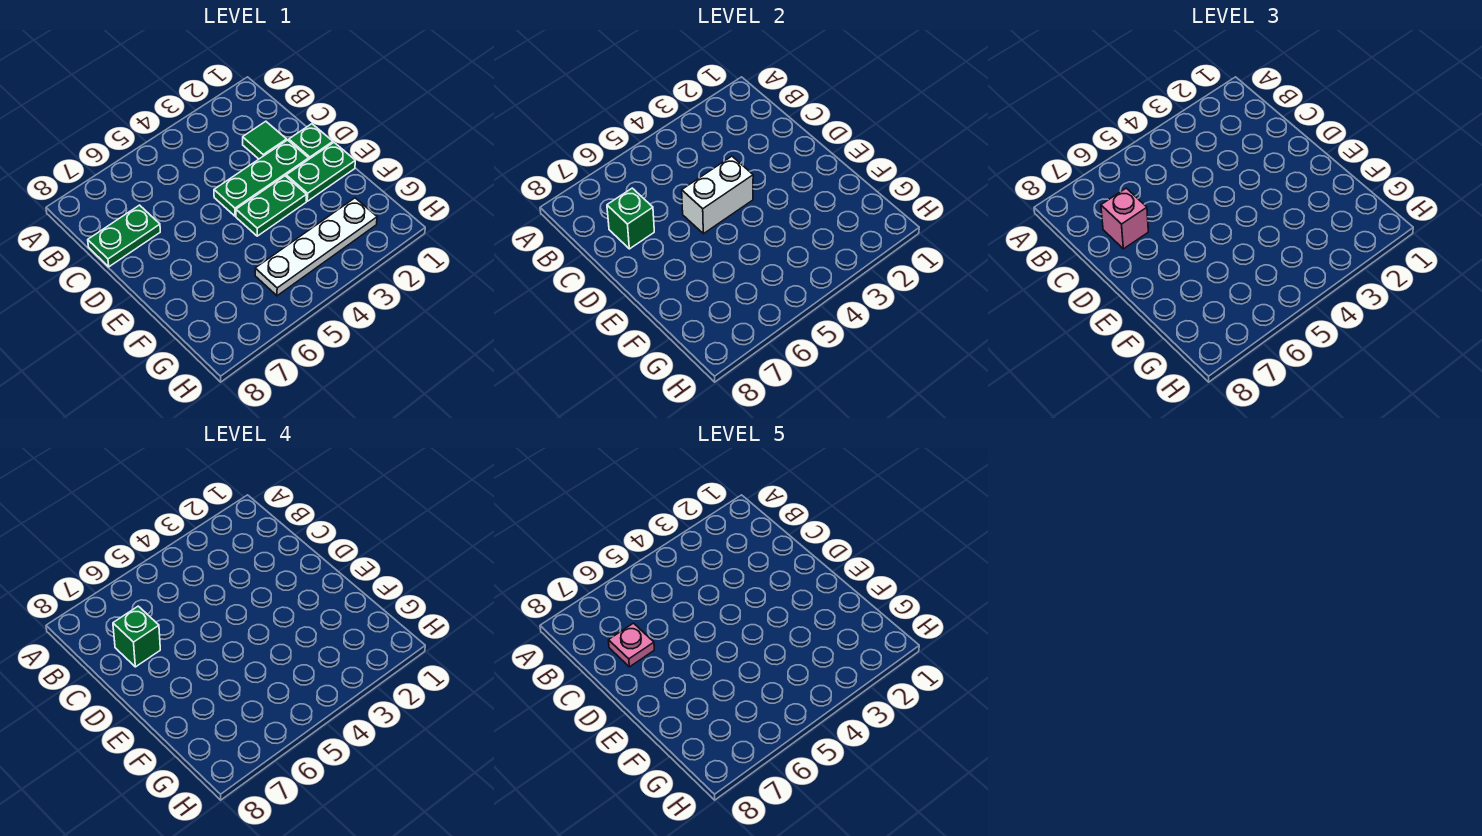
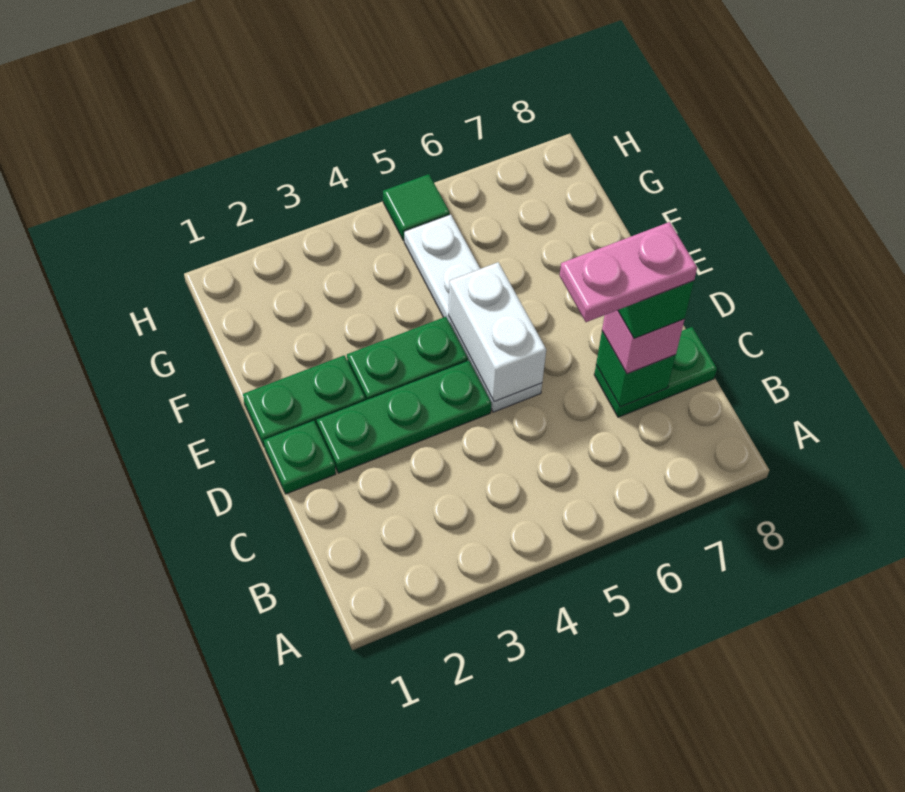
green 1x1 tile [243,121,287,159] -> green 1x1 tile moved to [383,174,450,241]
pink 1x1 plate [608,623,654,667] -> pink 1x2 plate [560,222,697,322]
white 1x2 brick [682,156,753,234] -> white 1x2 brick turned to [449,262,546,402]
white 1x4 plate [255,198,377,296] -> white 1x4 plate turned to [404,214,542,412]

